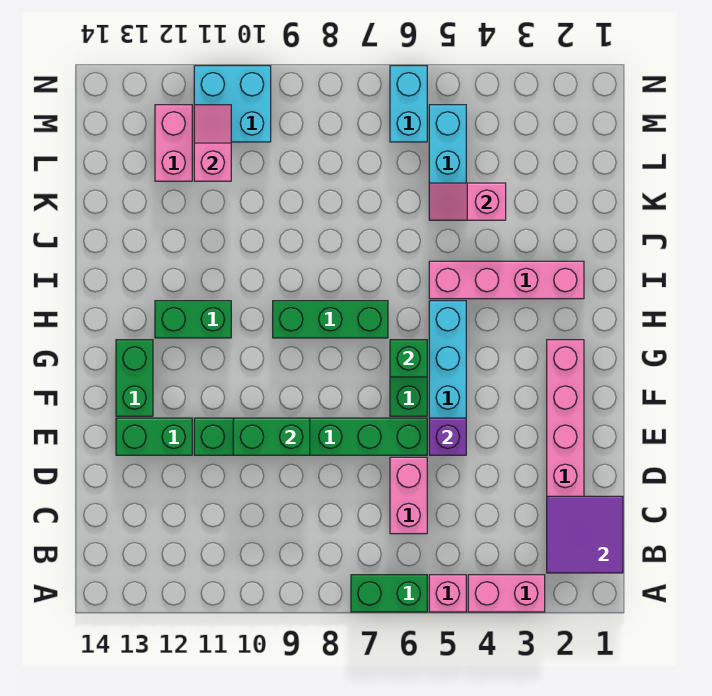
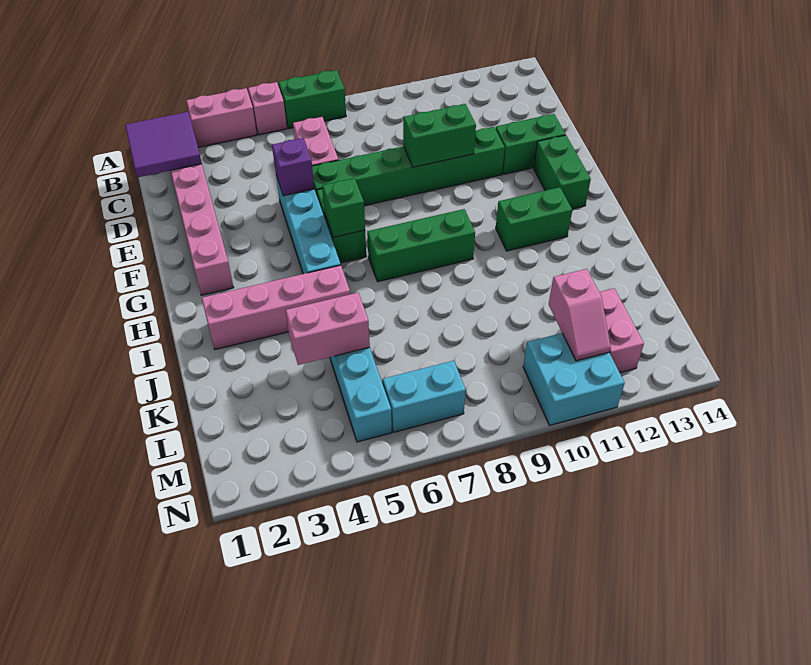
pink 1x2 slope [429,183,506,220] -> pink 1x2 brick [286,293,370,365]
cyan 1x2 brick [390,66,427,142] -> cyan 1x2 brick turned to [383,361,466,432]

